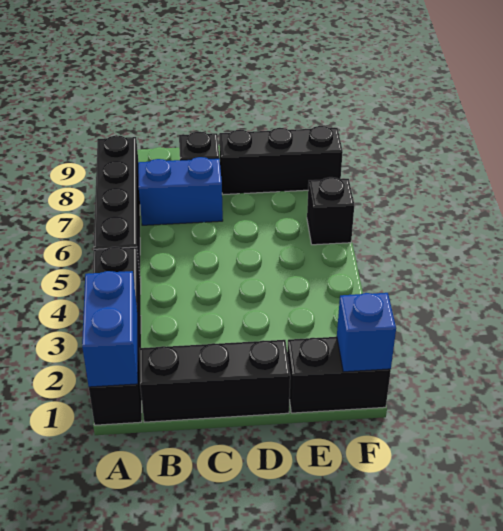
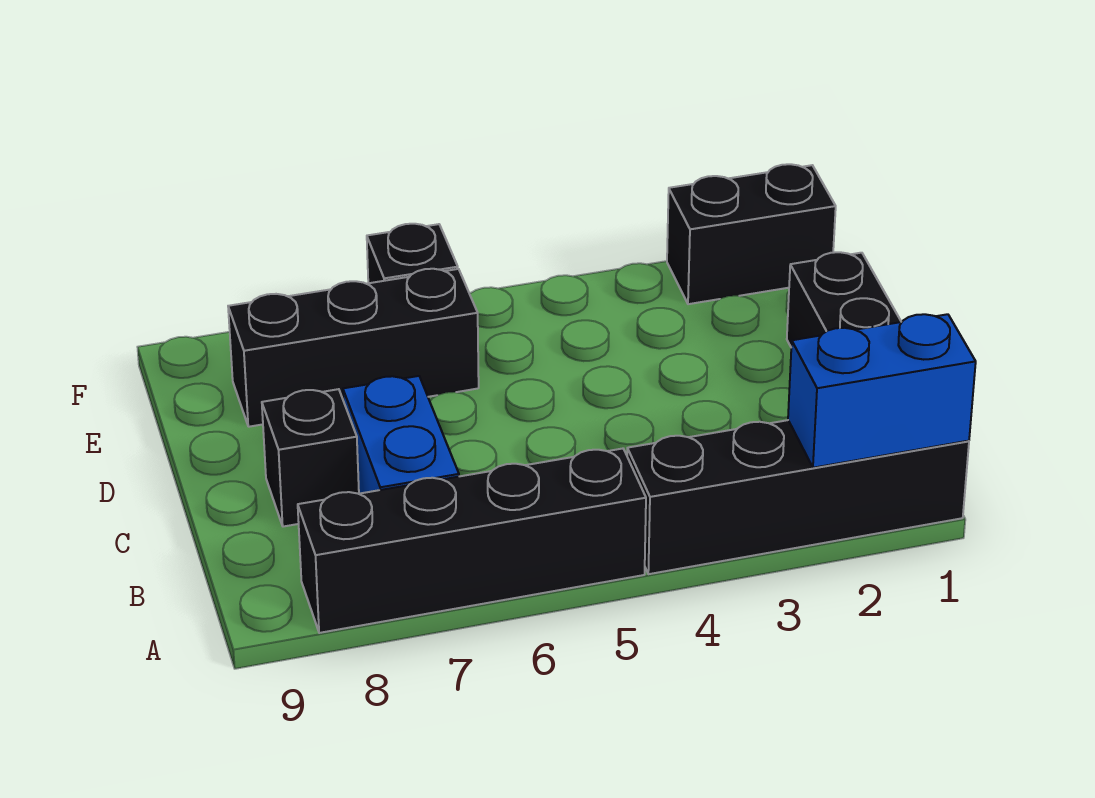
black 1x3 brick [219,126,343,195] -> black 1x3 brick turned to [228,269,479,427]
black 1x2 brick [287,337,391,413] -> black 1x2 brick turned to [667,164,836,304]
blue 1x1 brick [337,293,396,372] -> none

